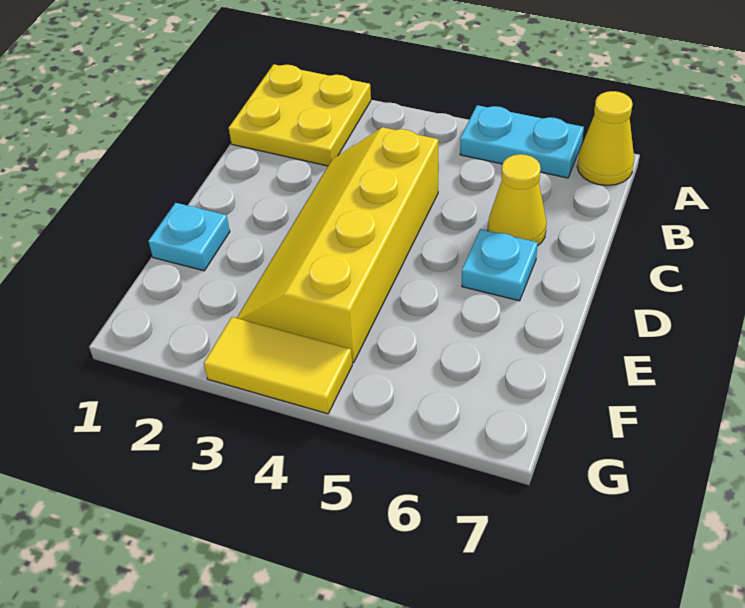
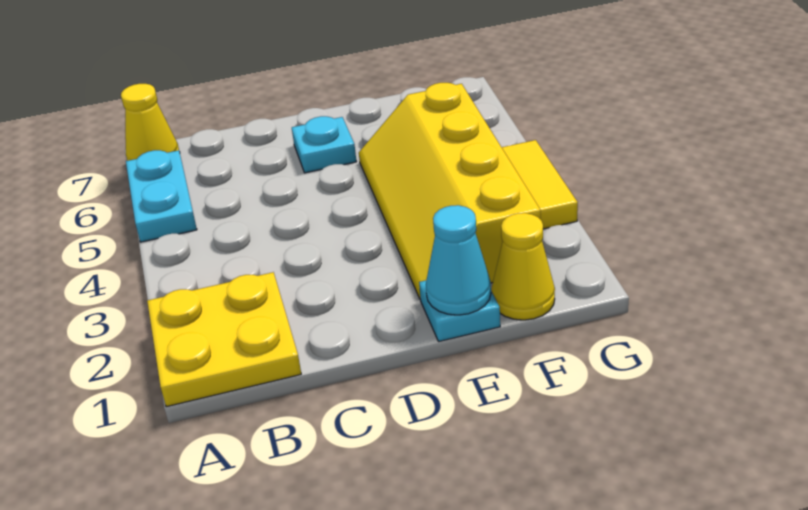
yellow 2x4 slope [237,127,438,363] -> yellow 2x4 slope turned to [359,83,541,298]
yellow 1x1 cone [488,154,547,246] -> yellow 1x1 cone moved to [491,213,555,320]
none -> cyan 1x1 cone [426,205,491,315]

